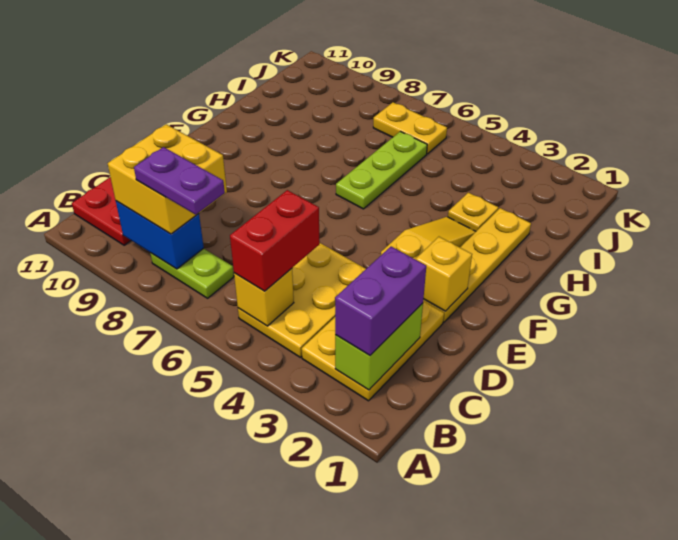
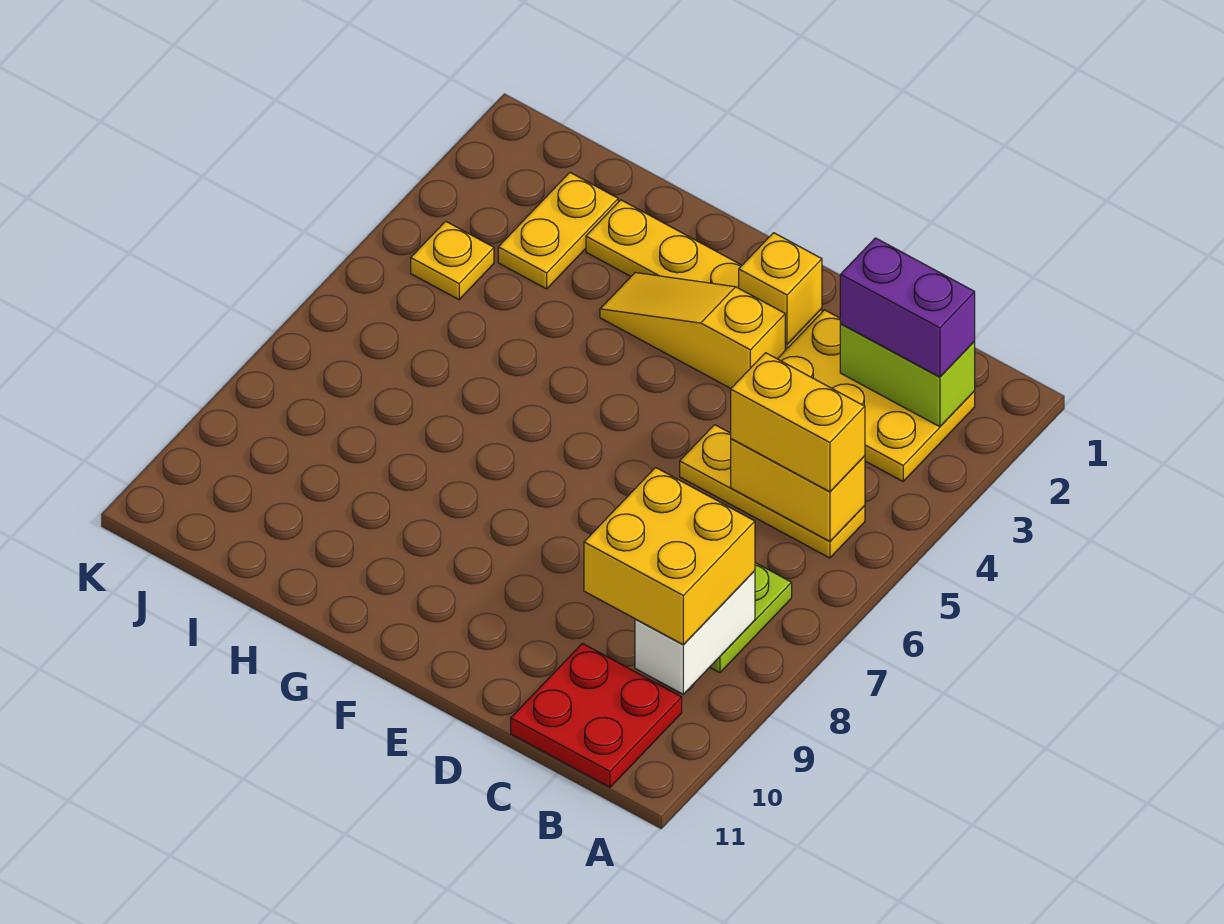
yellow 2x3 plate [238,243,366,357] -> yellow 1x3 plate [680,425,865,558]
yellow 1x1 brick [234,268,294,326] -> yellow 1x2 brick [731,439,865,541]
red 1x2 brick [230,190,320,291] -> yellow 1x2 brick [731,353,865,492]
purple 1x2 plate [134,147,225,215] -> none
blue 1x2 brick [116,201,204,269] -> white 1x2 brick [635,571,755,694]
lime 1x3 plate [336,131,427,209] -> none
yellow 1x1 plate [448,193,498,231] -> yellow 1x1 plate moved to [411,221,494,300]
yellow 1x2 plate [373,102,447,154] -> yellow 1x2 plate moved to [498,173,618,289]

